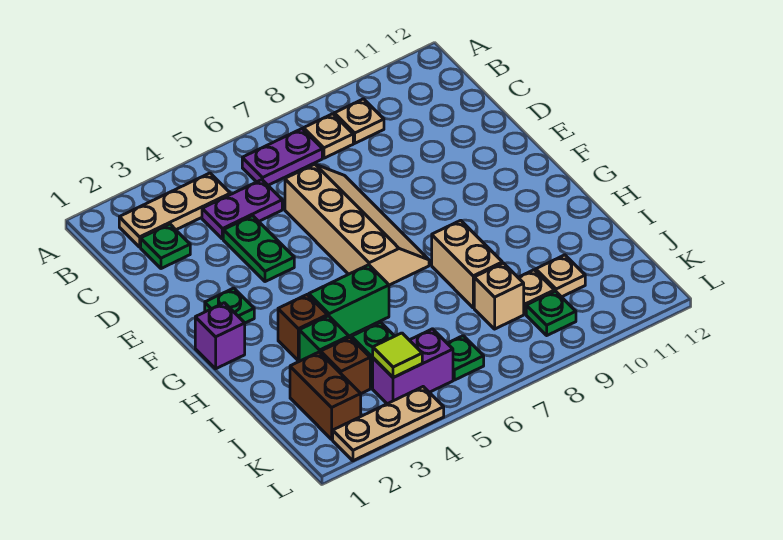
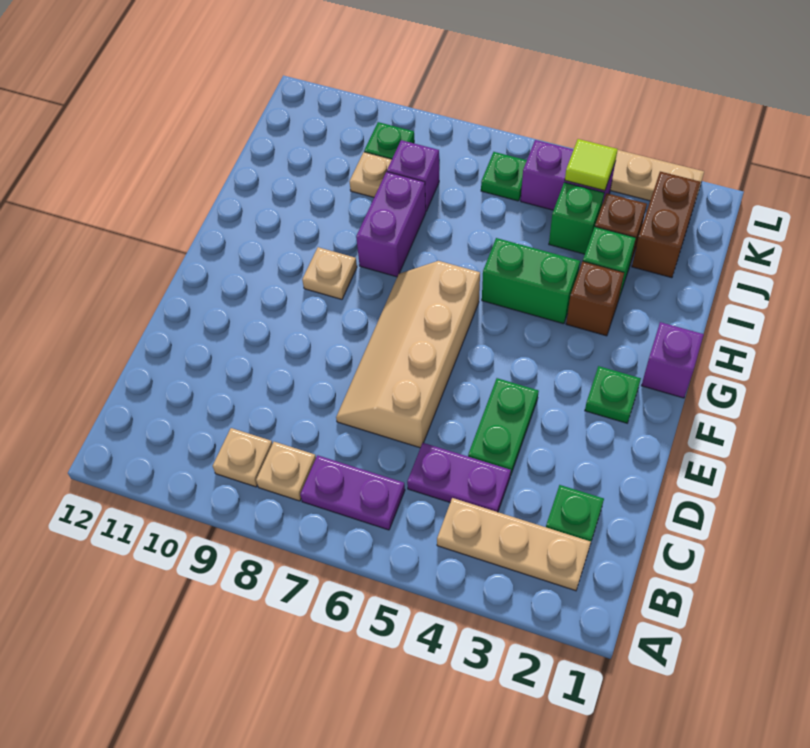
tan 1x2 brick [432,220,502,308] -> purple 1x2 brick [356,172,426,277]
tan 1x1 brick [474,263,524,329] -> purple 1x1 brick [387,140,439,211]
tan 1x1 plate [536,255,585,297] -> tan 1x1 plate moved to [302,247,357,299]

